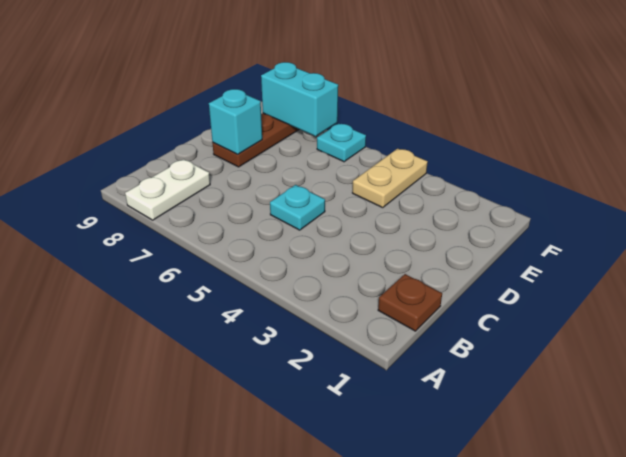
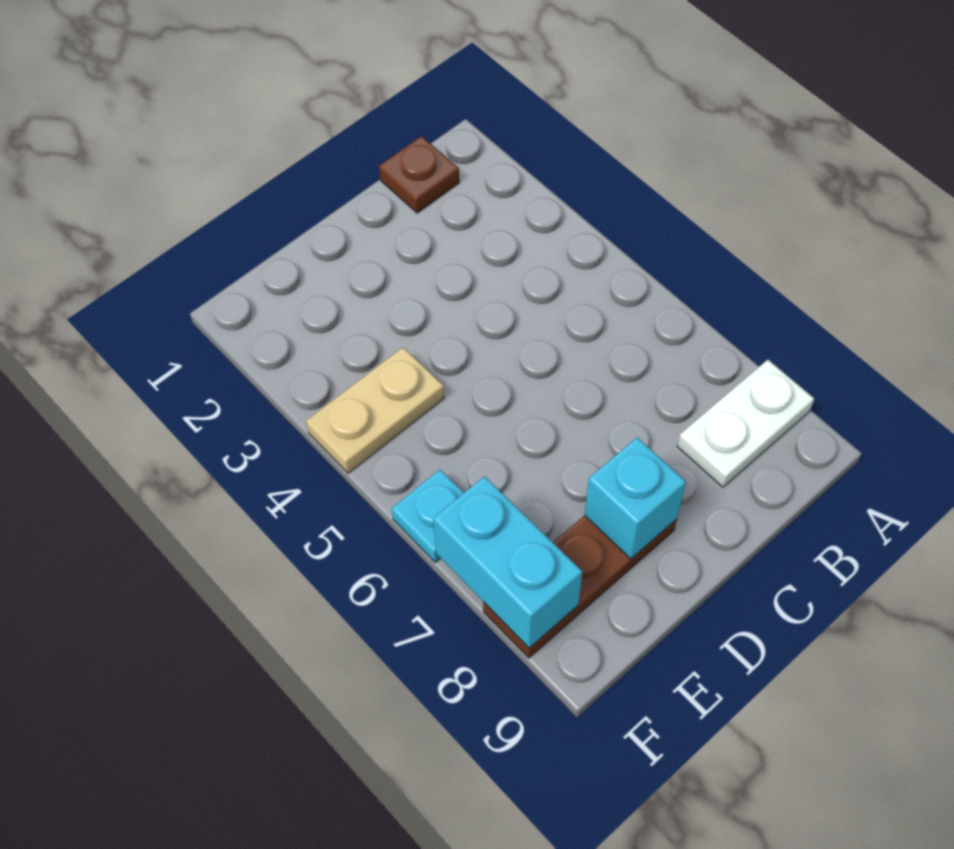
cyan 1x1 plate [270,185,325,230] -> none

